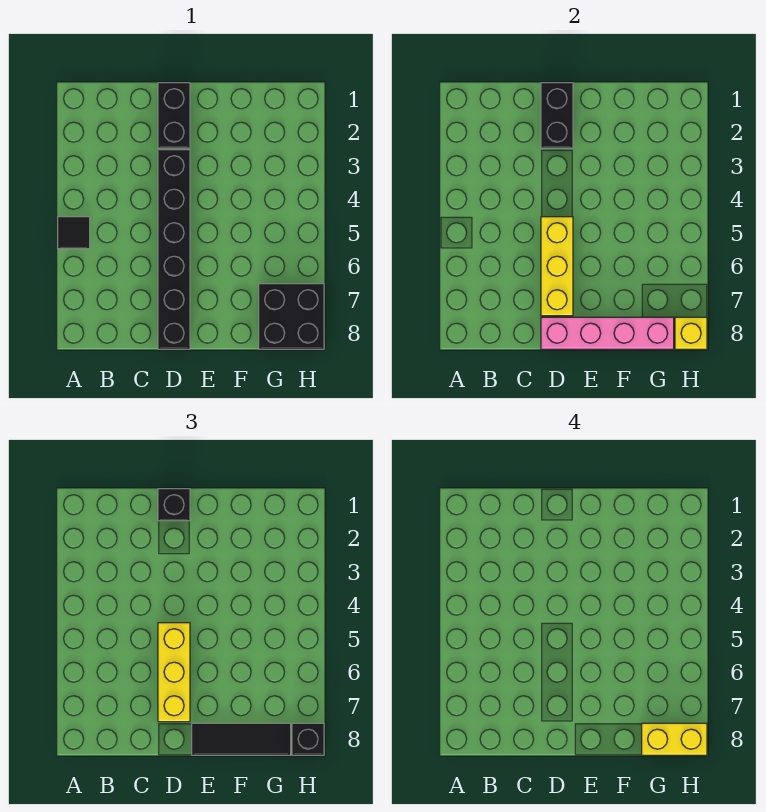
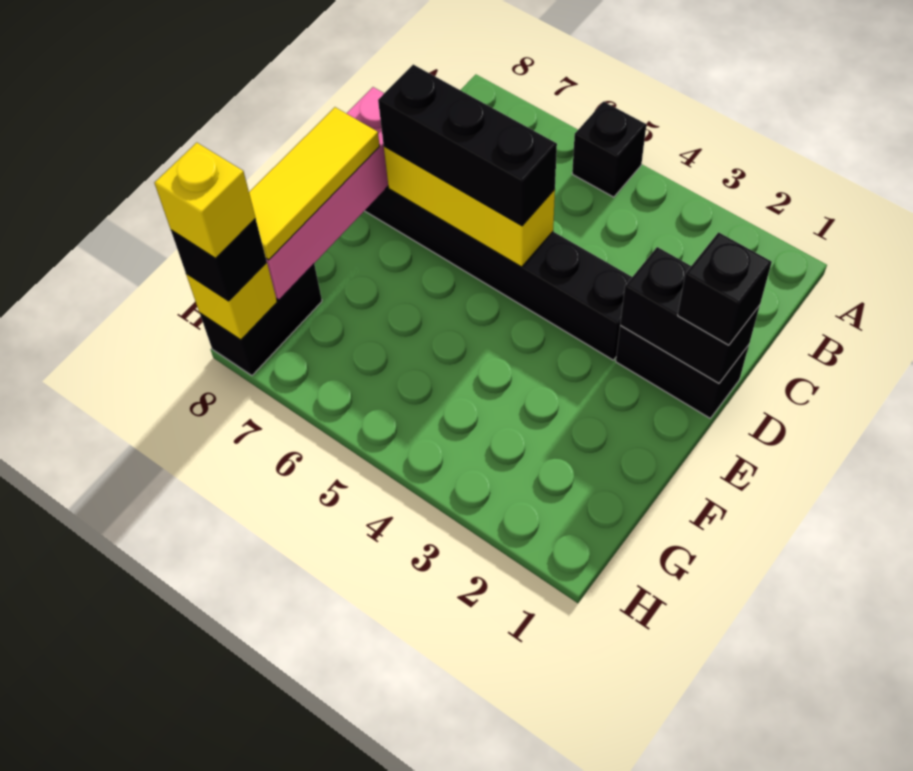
black 1x1 tile [58,217,90,249] -> black 1x1 brick [572,102,646,197]
yellow 1x3 brick [158,623,190,722] -> black 1x3 brick [378,65,557,226]
black 1x3 tile [192,723,291,755] -> yellow 1x3 tile [249,107,380,260]
black 2x2 brick [259,284,324,349] -> black 1x2 brick [200,264,322,376]
yellow 1x2 brick [642,723,707,755] -> yellow 1x1 brick [154,143,255,258]

